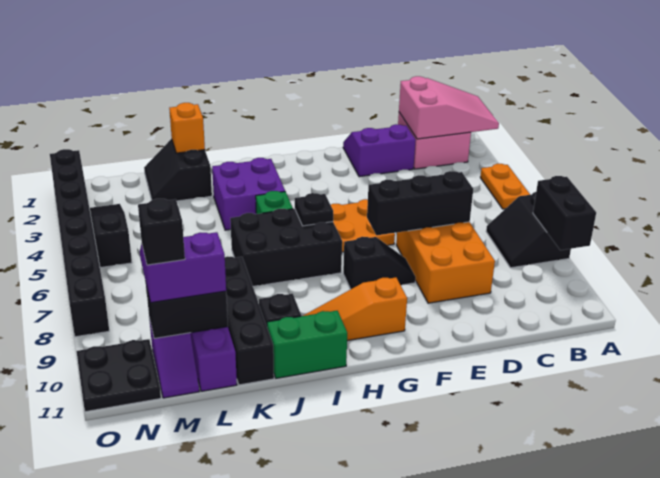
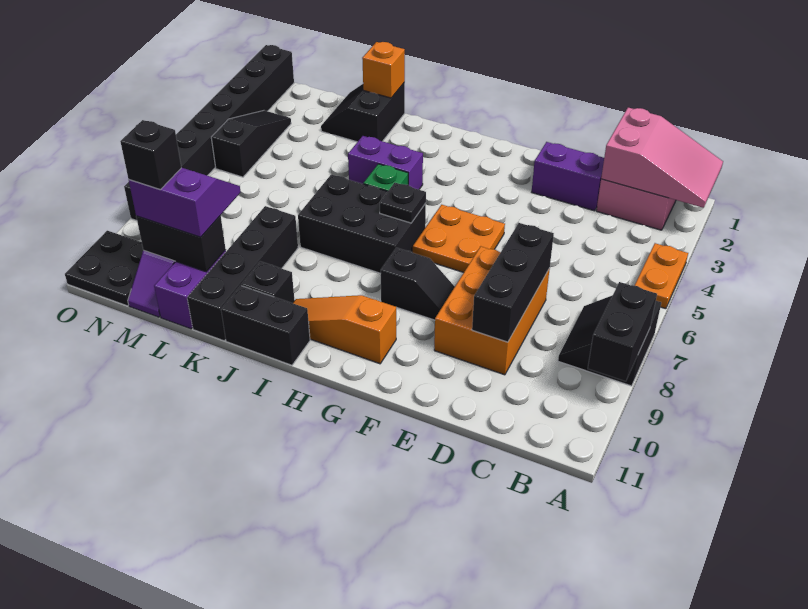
black 1x3 brick [367,171,473,235] -> black 1x3 brick turned to [472,223,554,342]
purple 2x2 brick [212,158,285,230] -> purple 1x2 brick [348,136,423,190]
green 1x2 brick [267,311,347,378] -> black 1x2 brick [221,286,310,365]

